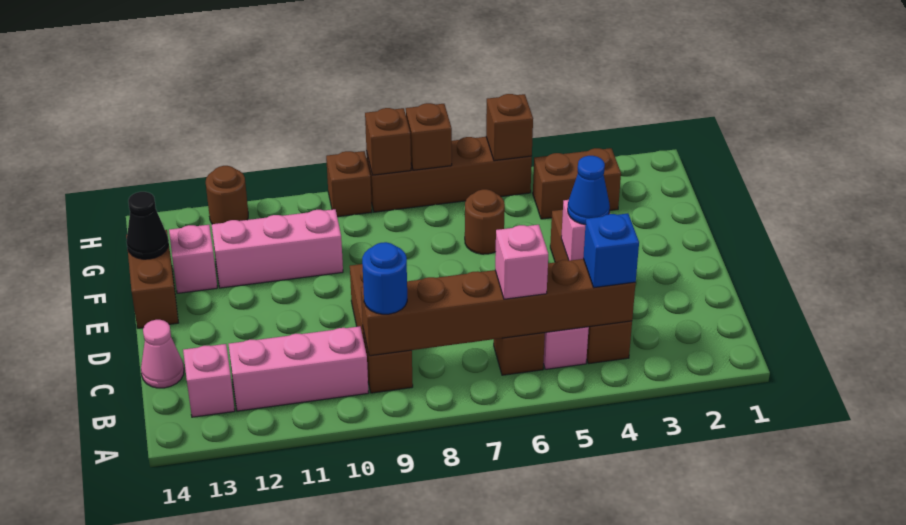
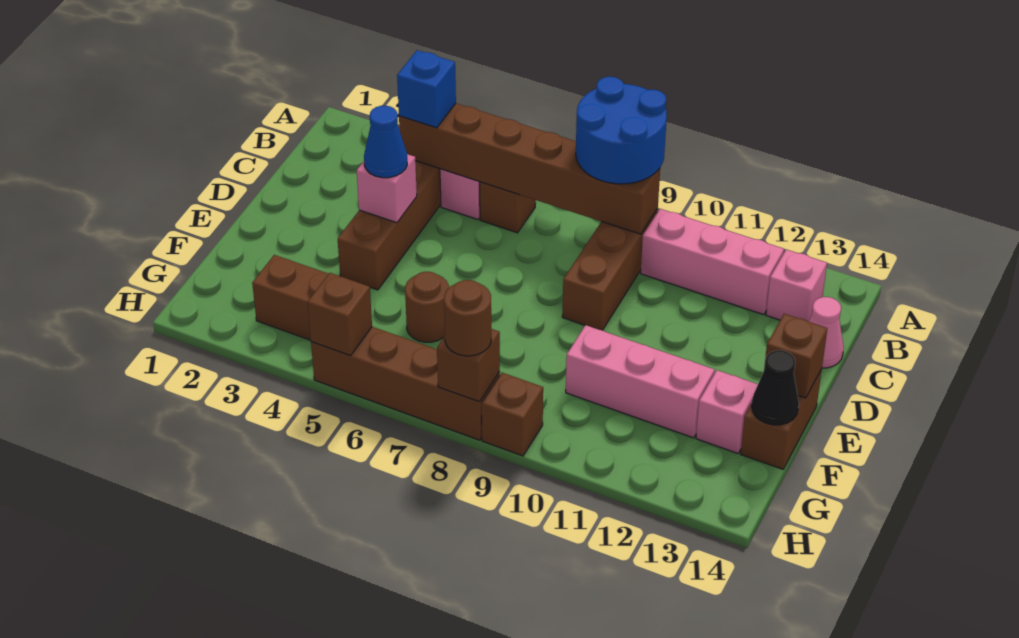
pink 1x1 brick [495,225,548,299] -> none
blue 1x1 round brick [362,242,407,314] -> blue 2x2 round brick [576,77,667,184]
brown 1x1 brick [406,103,452,170] -> brown 1x1 brick moved to [764,314,827,398]
brown 1x1 round brick [206,166,248,224] -> brown 1x1 round brick moved to [444,280,491,356]

